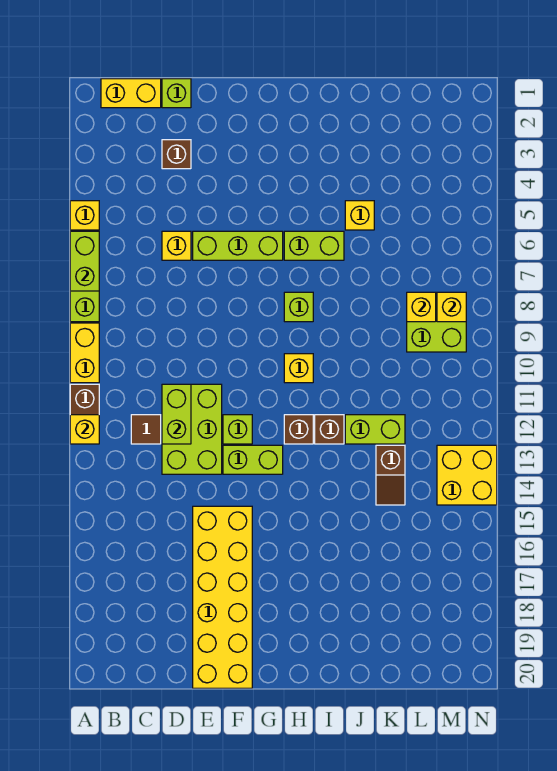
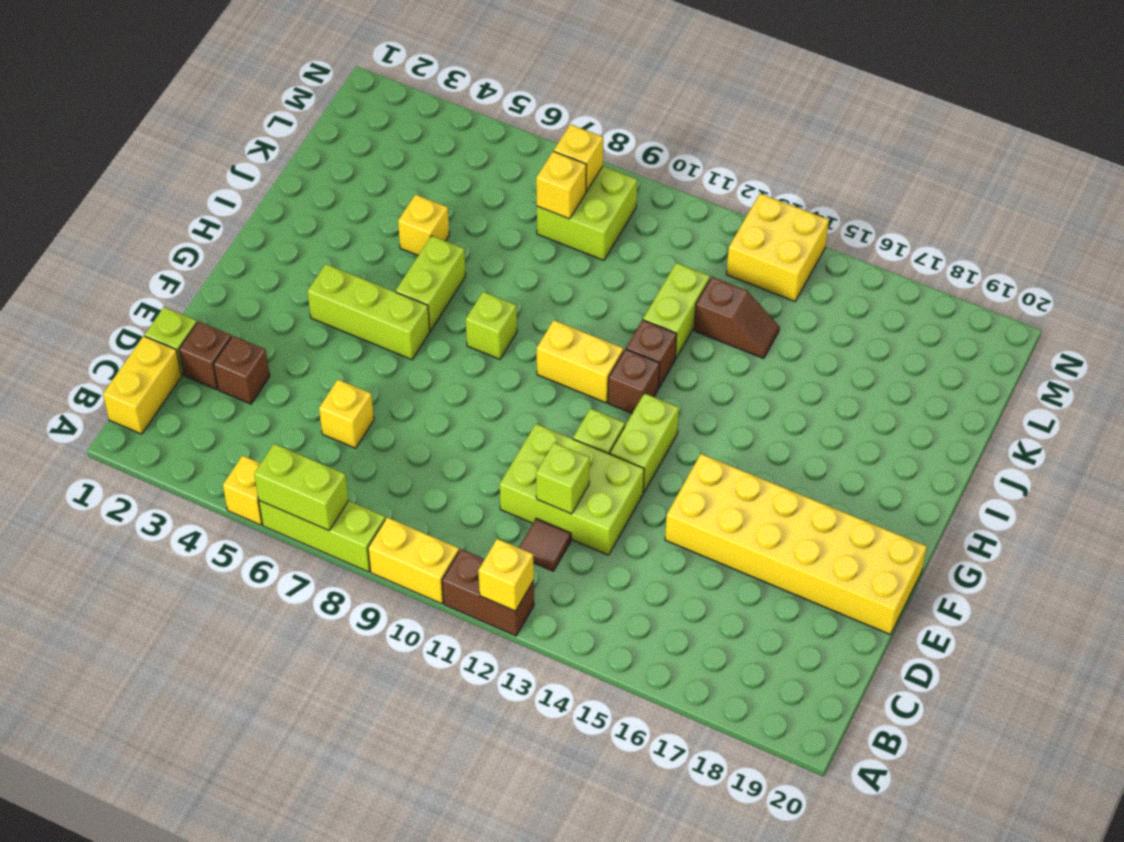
none -> brown 1x1 brick [179,321,231,389]
lime 1x2 brick [162,384,191,444] -> lime 1x1 brick [536,443,590,514]
lime 1x3 brick [193,231,283,260] -> lime 1x3 brick turned to [307,264,430,360]
yellow 1x1 brick [284,354,313,383] -> yellow 1x2 brick [537,320,623,403]

